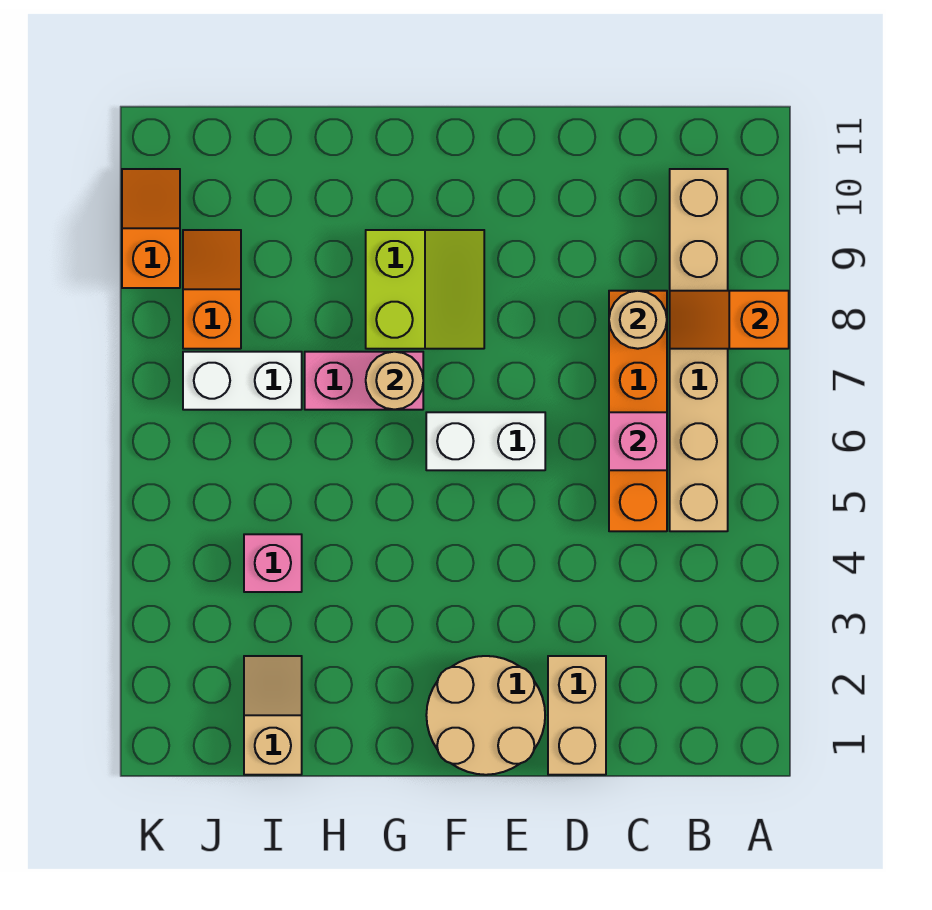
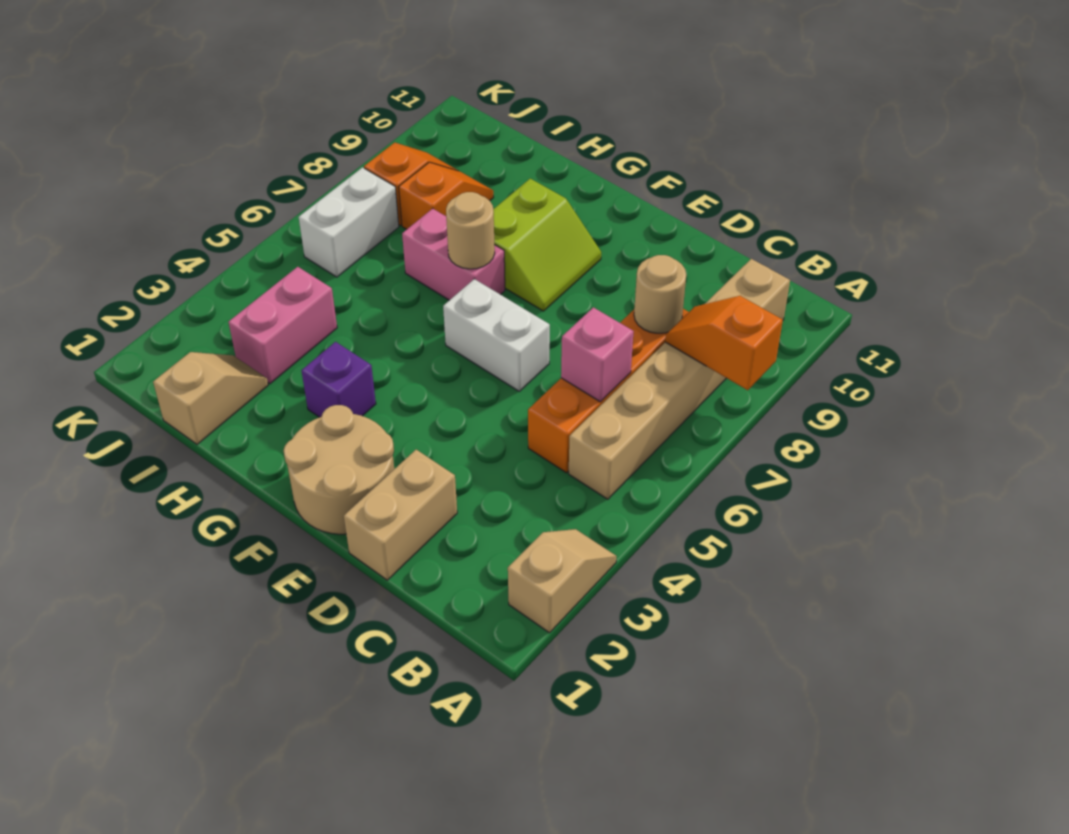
none -> tan 1x2 slope [508,529,617,633]
none -> purple 1x1 brick [301,342,376,417]
pink 1x1 brick [244,534,302,592] -> pink 1x2 brick [229,267,337,384]
white 1x2 brick [183,352,302,410] -> white 1x2 brick turned to [299,167,399,277]
orange 1x2 slope [122,169,180,288] -> orange 1x2 slope moved to [399,162,493,229]

